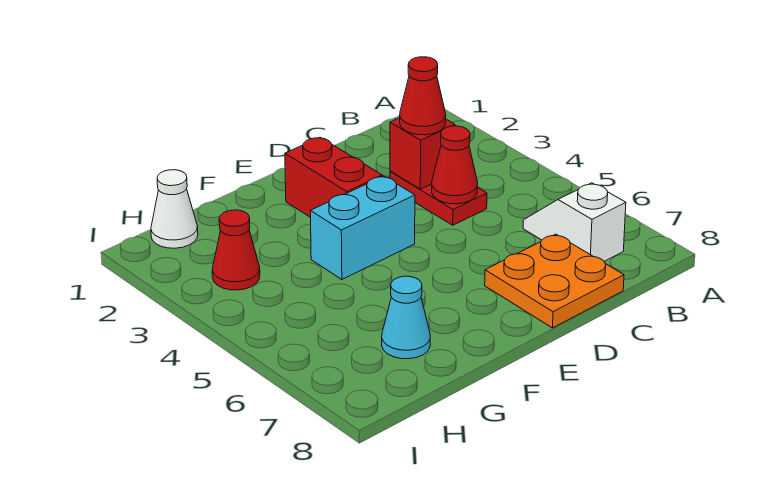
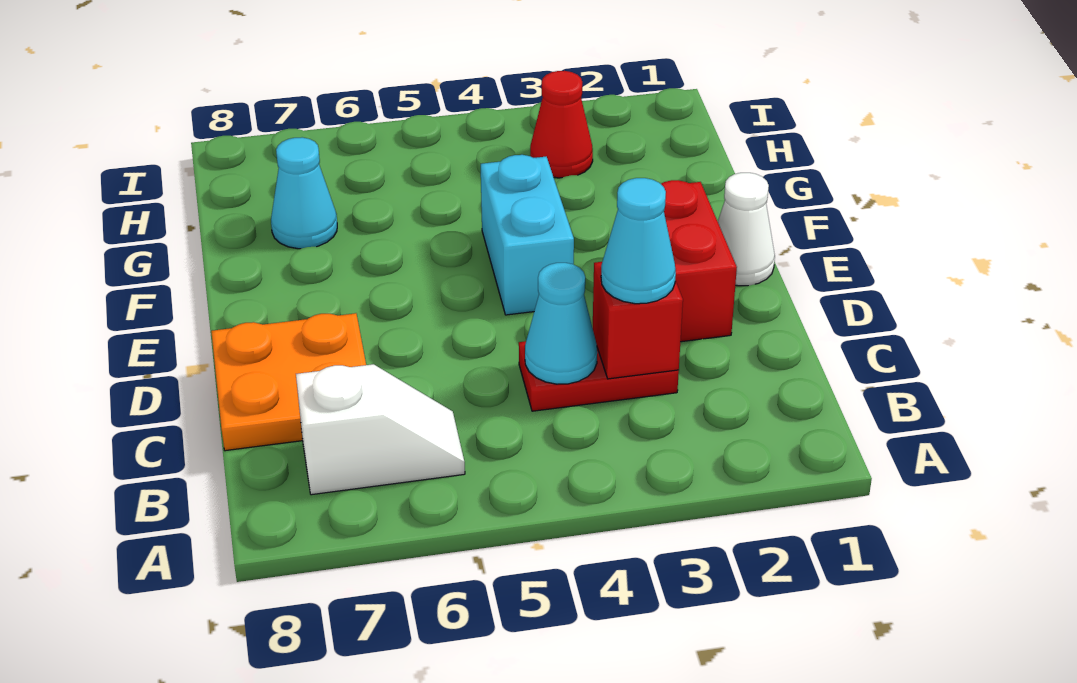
red 1x1 cone [400,57,446,135] -> cyan 1x1 cone [601,178,676,304]
red 1x1 cone [432,126,478,204] -> cyan 1x1 cone [525,263,597,384]
red 1x2 brick [285,137,382,217] -> red 1x2 brick turned to [661,180,737,342]
white 1x1 cone [151,170,198,248] -> white 1x1 cone moved to [718,173,775,286]

